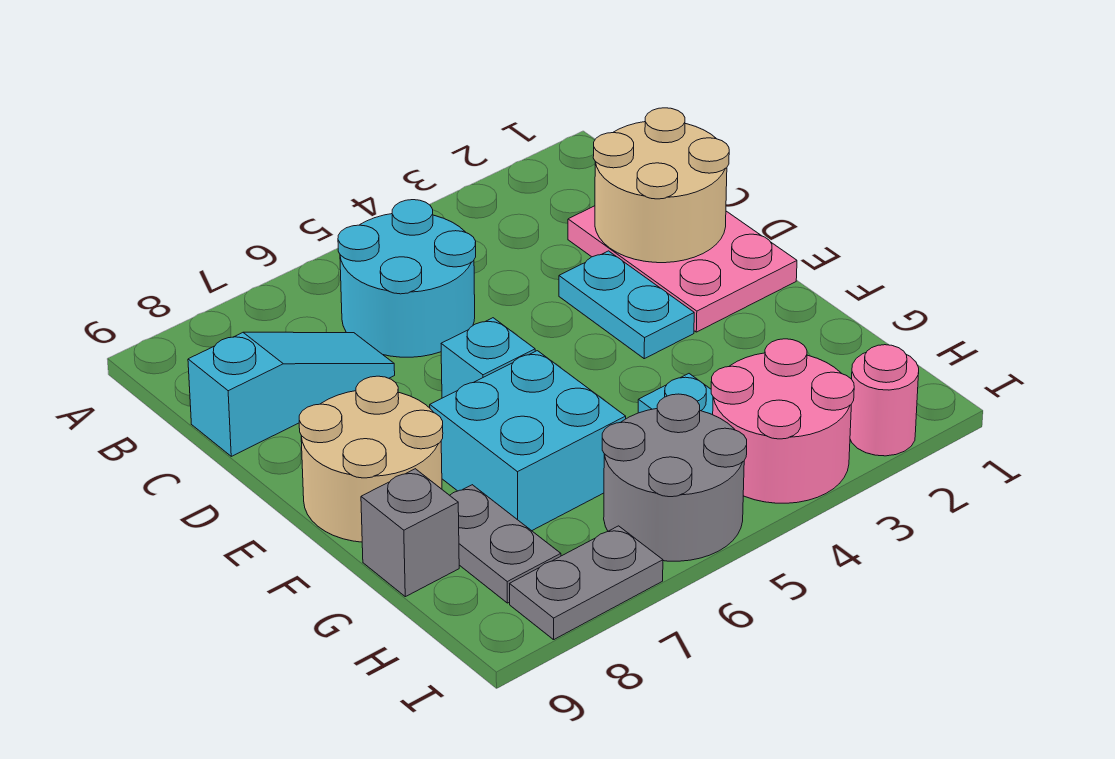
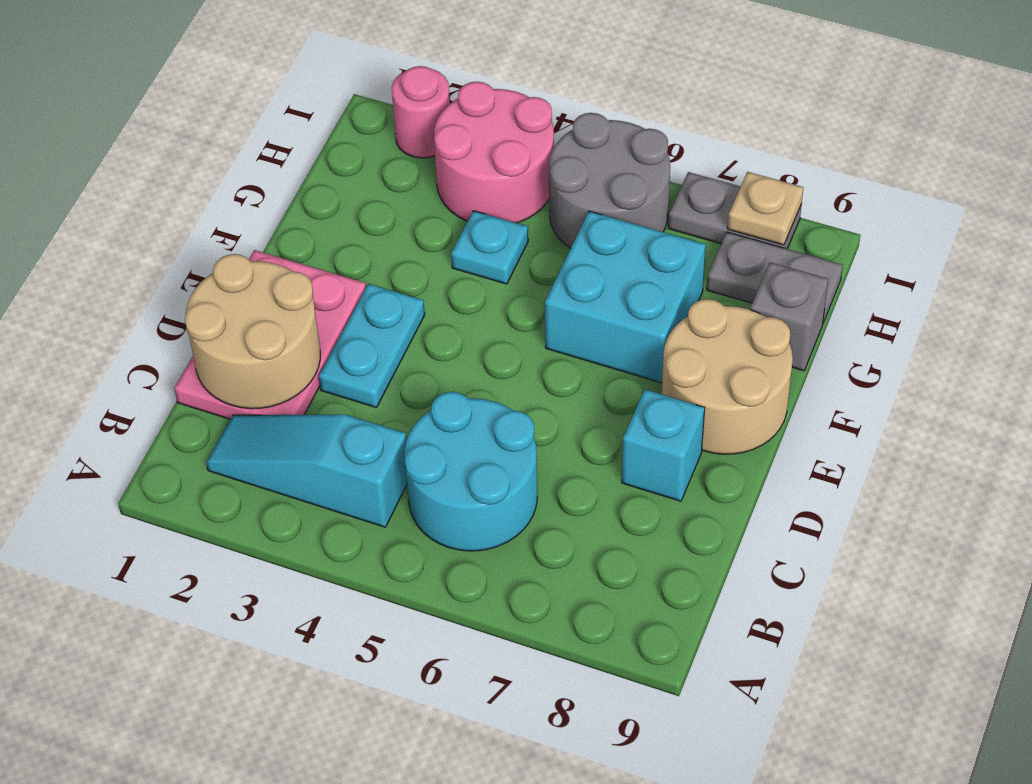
cyan 1x3 slope [188,332,395,456] -> cyan 1x3 slope moved to [206,415,407,527]
cyan 1x1 brick [441,318,535,398] -> cyan 1x1 brick moved to [622,390,705,501]
grey 1x2 plate [450,485,561,603] -> grey 1x2 plate turned to [707,232,843,323]
none -> tan 1x1 plate [728,172,803,245]

